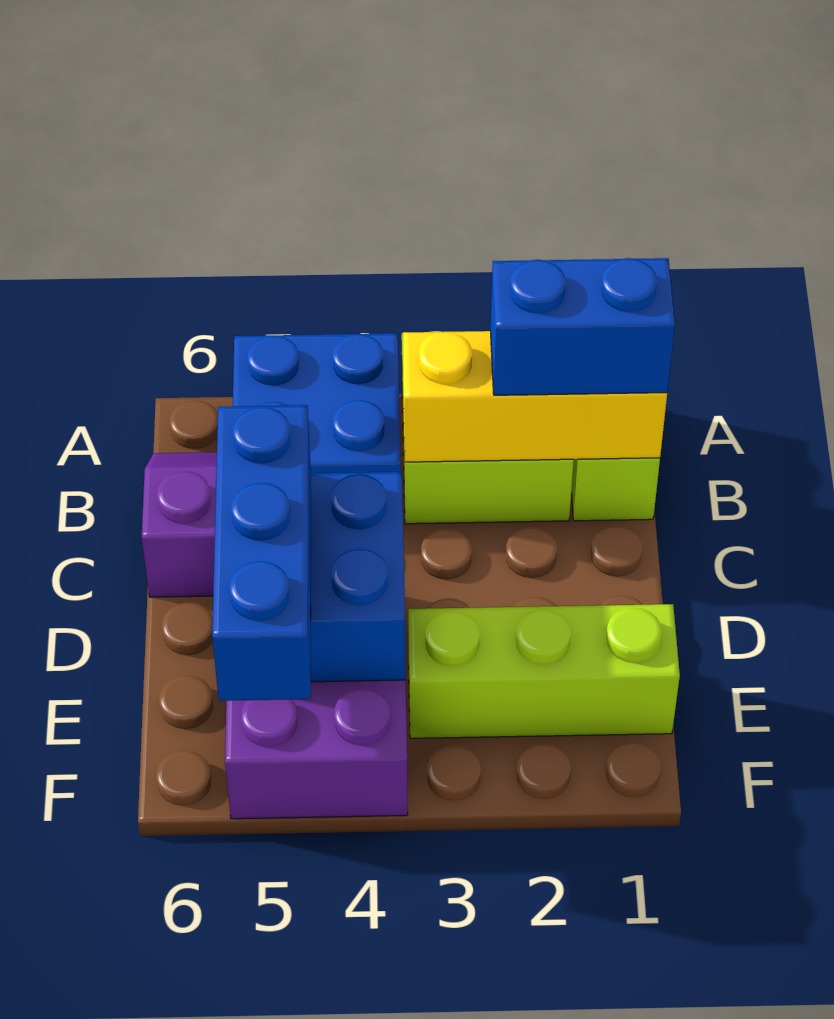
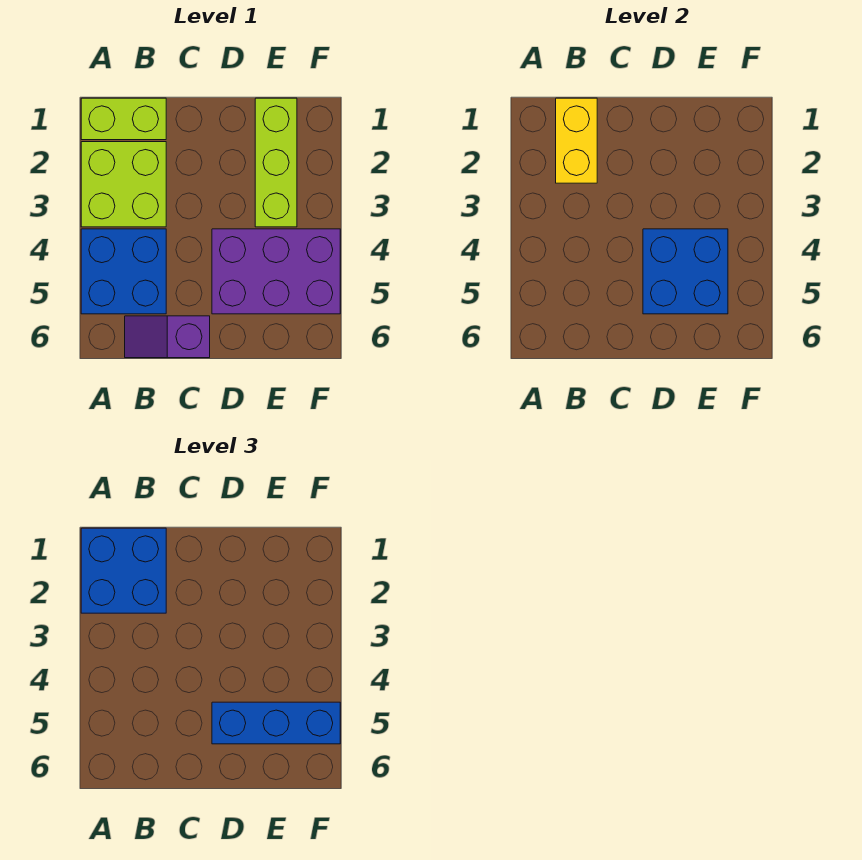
yellow 1x3 brick [403,331,667,462] -> yellow 1x2 brick [556,98,597,183]
blue 1x2 brick [490,258,675,395] -> blue 2x2 brick [81,528,166,613]

